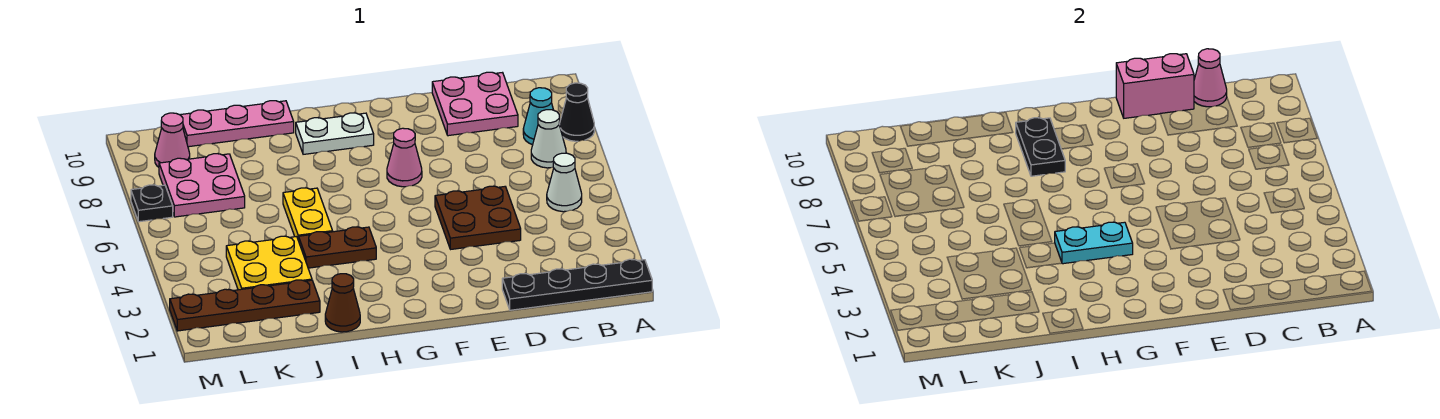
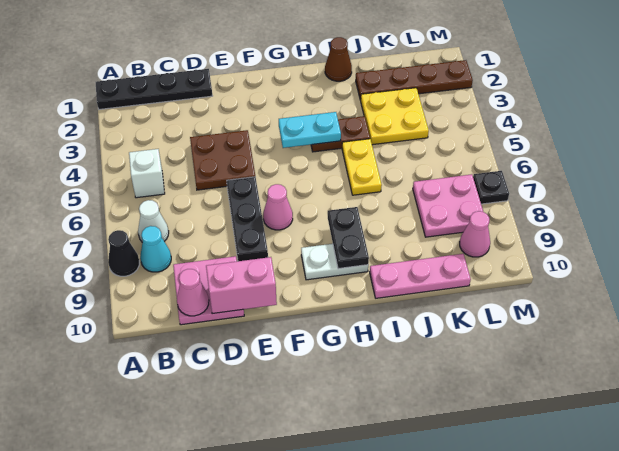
white 1x1 cone [547,153,582,212] -> white 1x1 brick [129,149,165,198]
none -> black 1x3 plate [227,177,268,261]

